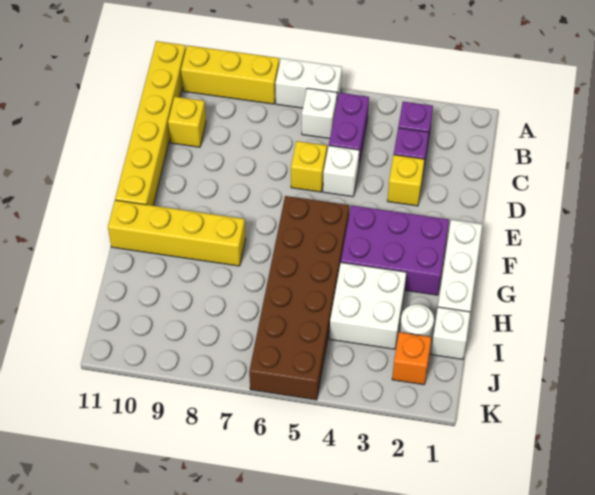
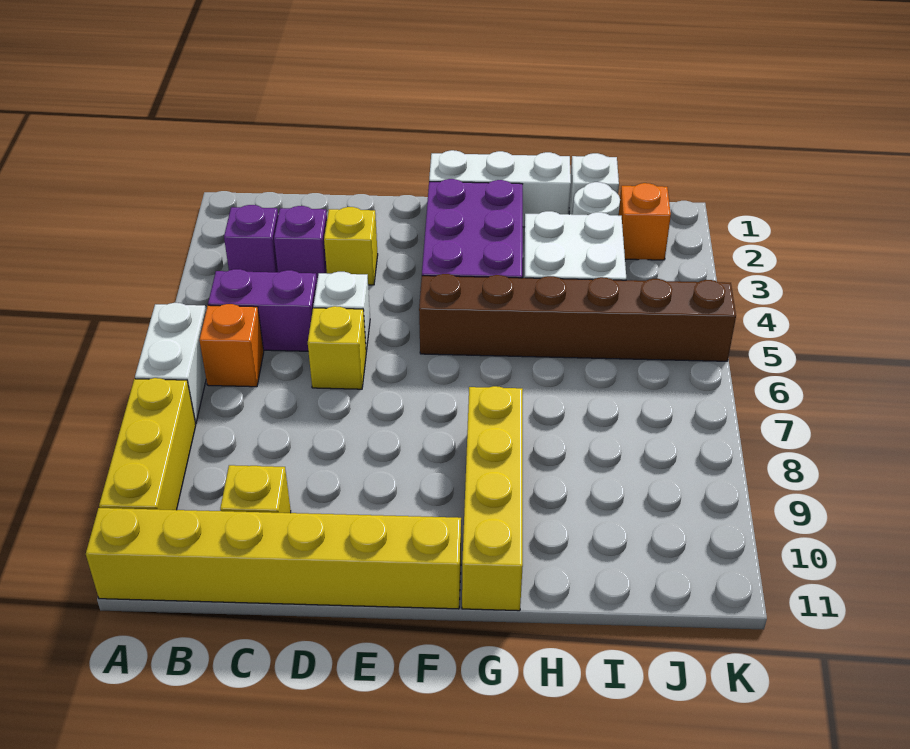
white 1x1 brick [302,88,337,139] -> orange 1x1 brick [199,304,264,387]
brown 2x6 brick [249,196,349,400] -> brown 1x6 brick [419,274,736,361]

